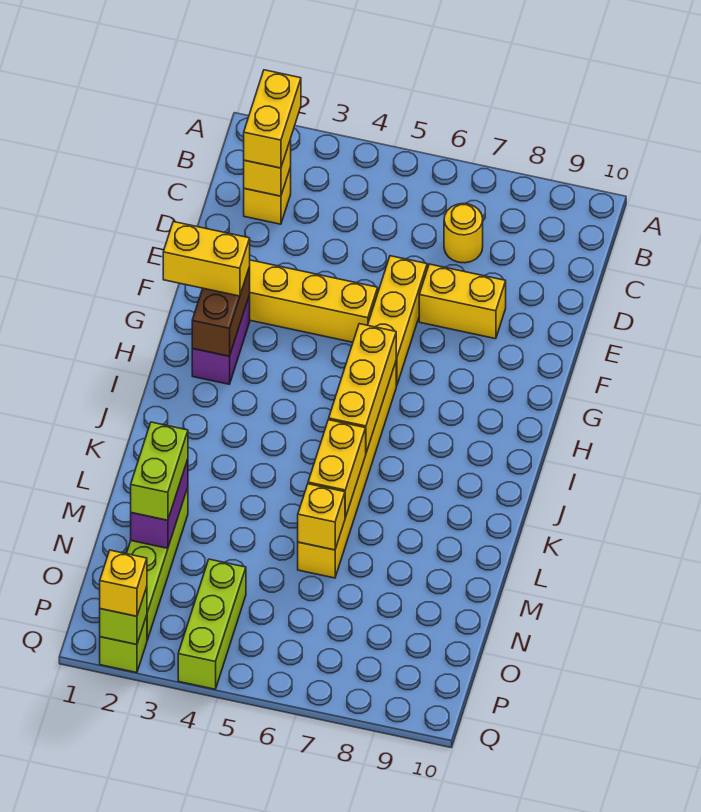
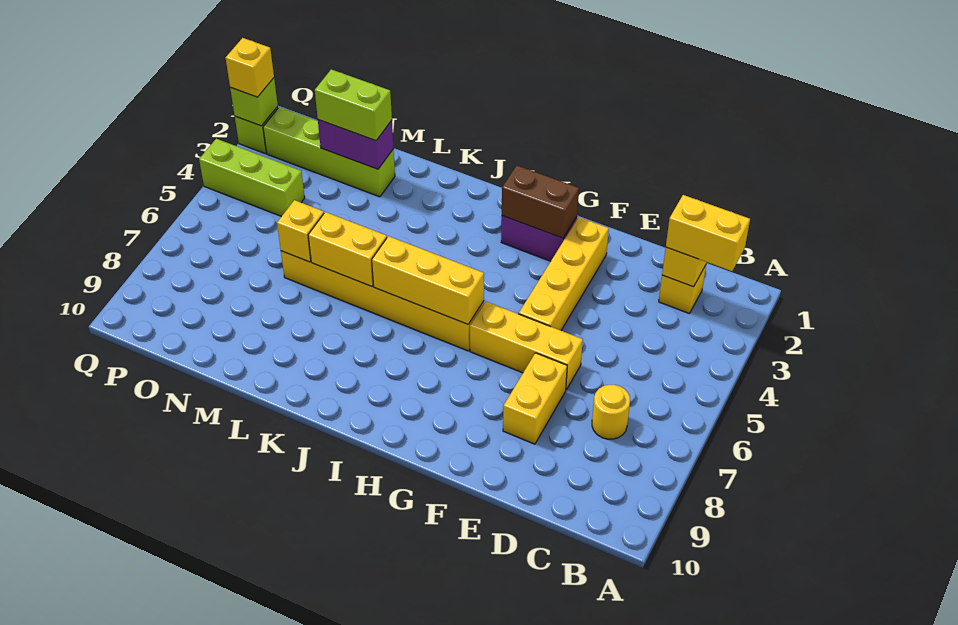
yellow 1x2 brick [163,222,250,296] -> none

